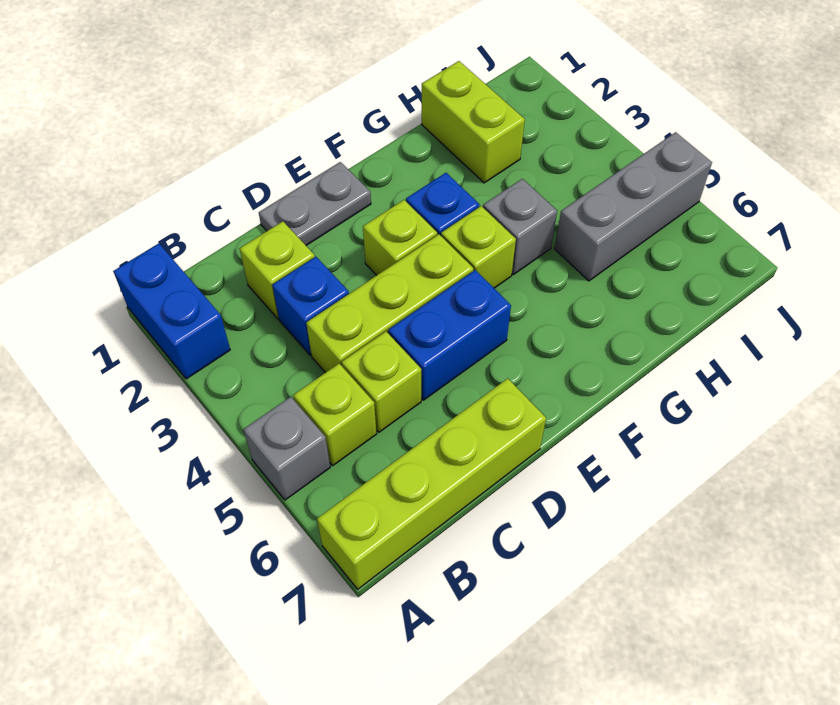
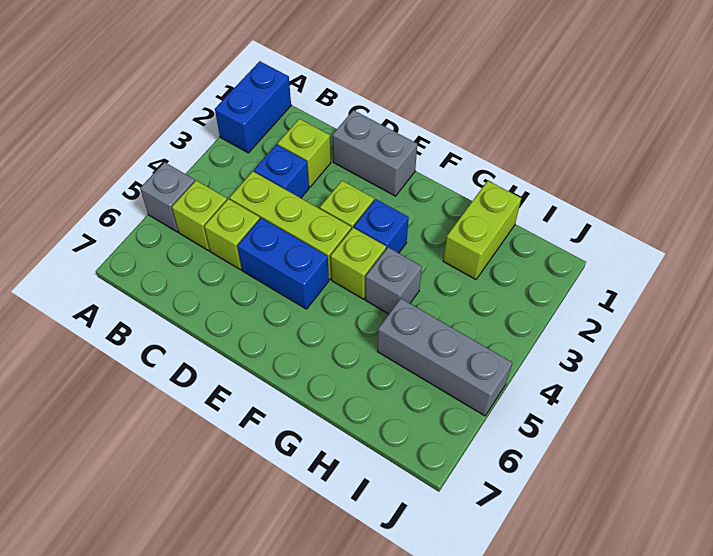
lime 1x4 brick [317,378,546,589] -> none
grey 1x2 plate [259,162,371,245] -> grey 1x2 brick [332,110,417,196]

